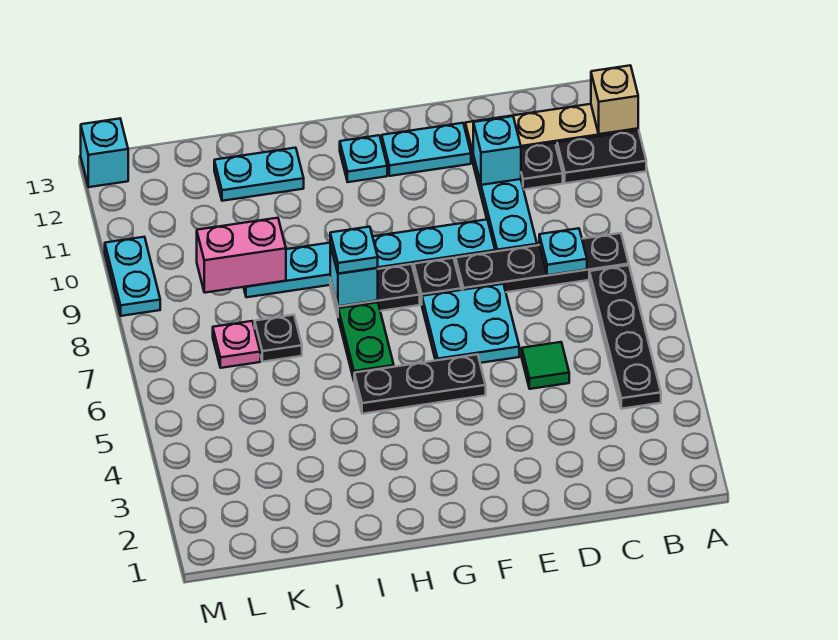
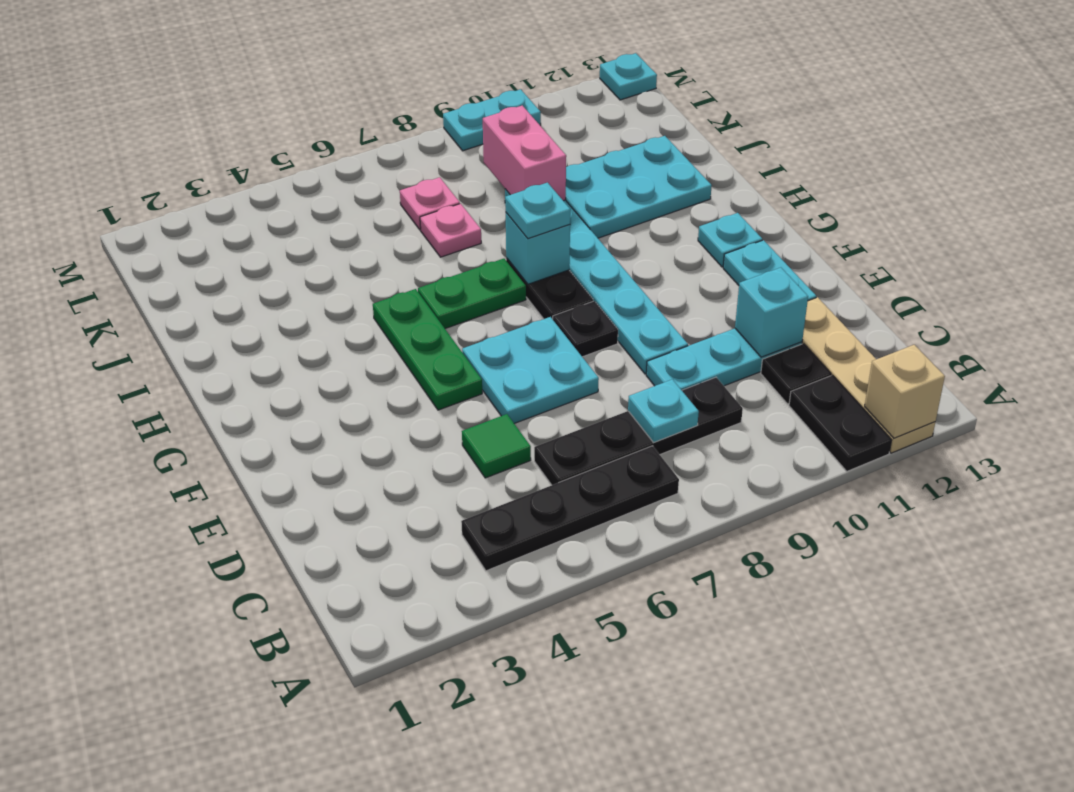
black 1x4 plate [456,233,629,292] -> black 1x4 plate turned to [534,377,743,485]
black 1x3 plate [354,354,486,414] -> green 1x3 plate [373,289,482,410]
cyan 1x2 plate [214,148,304,201] -> cyan 2x3 plate [566,136,712,238]
black 1x1 plate [255,315,302,362] -> pink 1x1 plate [420,204,481,257]
cyan 1x1 brick [81,119,128,187] -> cyan 1x1 plate [600,53,657,100]

